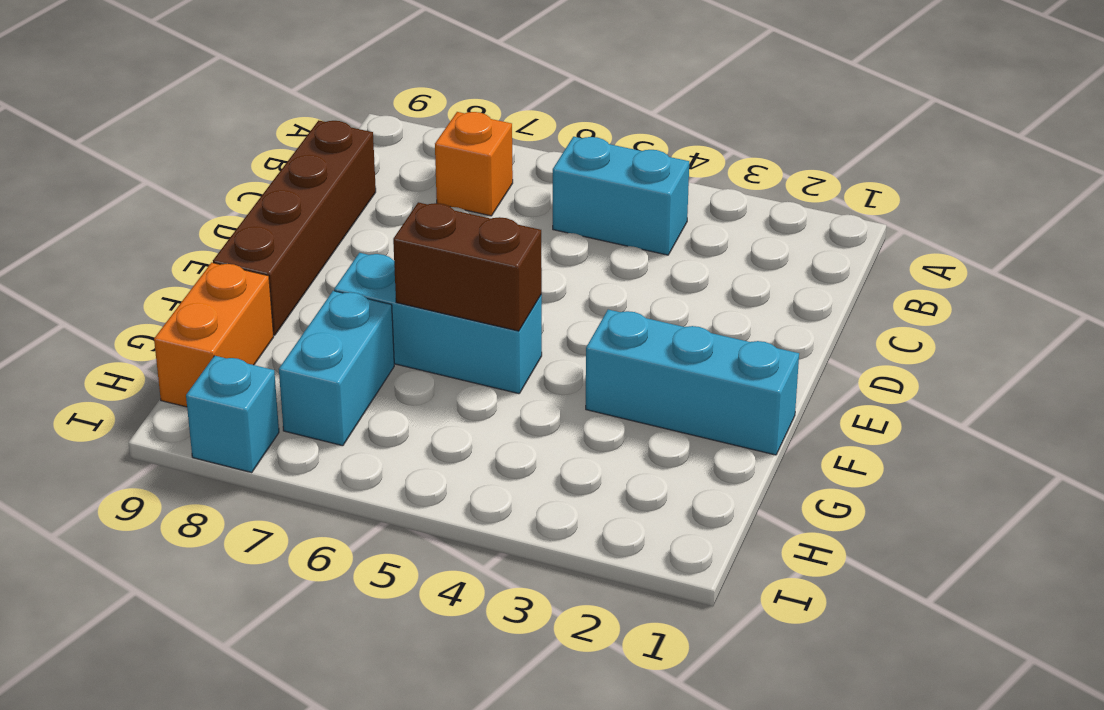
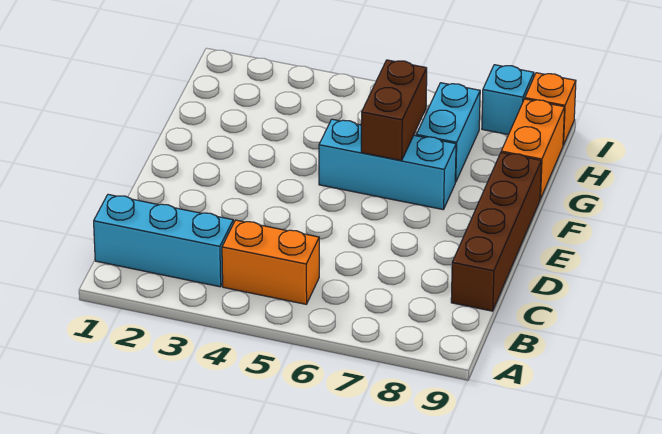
cyan 1x2 brick [553,137,689,255] -> orange 1x2 brick [222,220,319,304]
orange 1x1 brick [435,112,513,216] -> orange 1x1 brick moved to [525,73,576,145]
cyan 1x3 brick [586,310,799,455] -> cyan 1x3 brick moved to [94,194,233,287]
brown 1x2 brick [393,202,542,331] -> brown 1x2 brick turned to [361,60,427,161]

